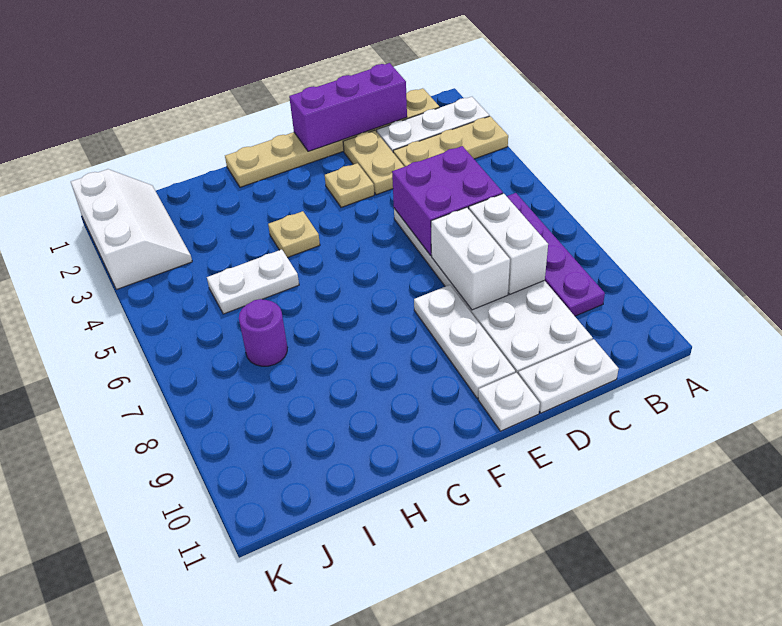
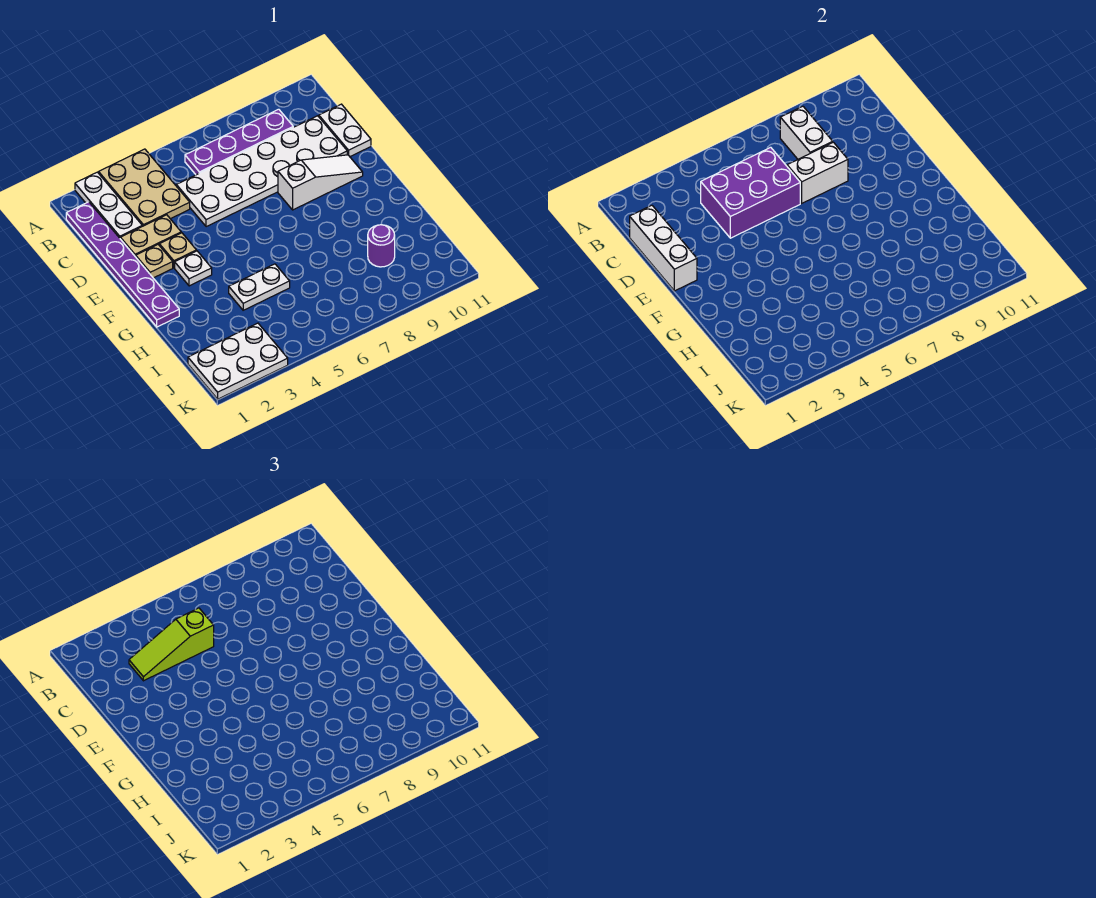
tan 1x3 plate [393,116,508,167] -> tan 2x3 plate [99,149,190,226]
tan 1x6 plate [225,88,439,187] -> purple 1x6 plate [66,202,179,327]
purple 1x3 brick [289,63,407,151] -> white 1x3 brick [630,205,697,291]
none -> lime 1x3 slope [129,608,214,681]
purple 2x2 brick [392,146,503,256] -> purple 2x3 brick [701,147,800,238]
white 1x2 brick [469,193,548,294] -> white 1x2 brick turned to [780,106,833,159]
white 1x3 plate [414,285,515,398] -> white 1x3 slope [278,155,363,210]
white 1x1 plate [478,373,540,431] -> white 1x1 plate moved to [175,251,212,286]
tan 1x1 plate [268,211,320,258] -> tan 1x1 plate moved to [136,245,173,278]
white 1x2 plate [207,249,299,314] -> white 1x2 plate turned to [229,264,290,310]
purple 1x1 round brick [239,299,287,366] -> purple 1x1 round brick moved to [368,225,395,267]
white 2x3 slope [71,169,192,290] -> white 2x3 plate [188,323,288,399]

